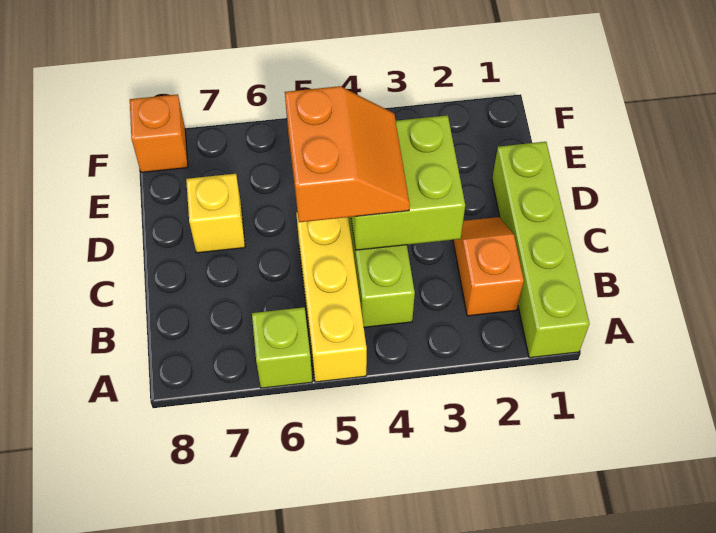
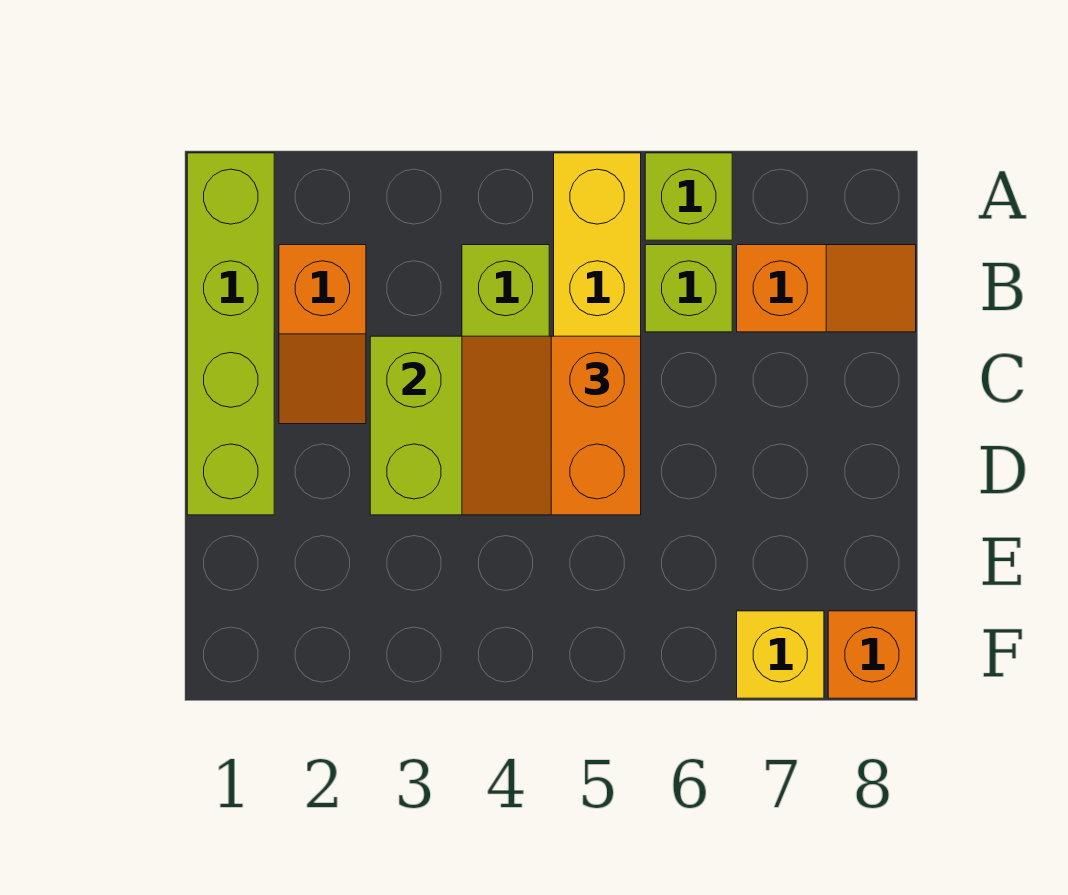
none -> lime 1x1 brick [645,245,732,332]
none -> orange 1x2 slope [737,245,916,332]
yellow 1x1 brick [186,174,245,253] -> yellow 1x1 brick moved to [737,611,824,698]

